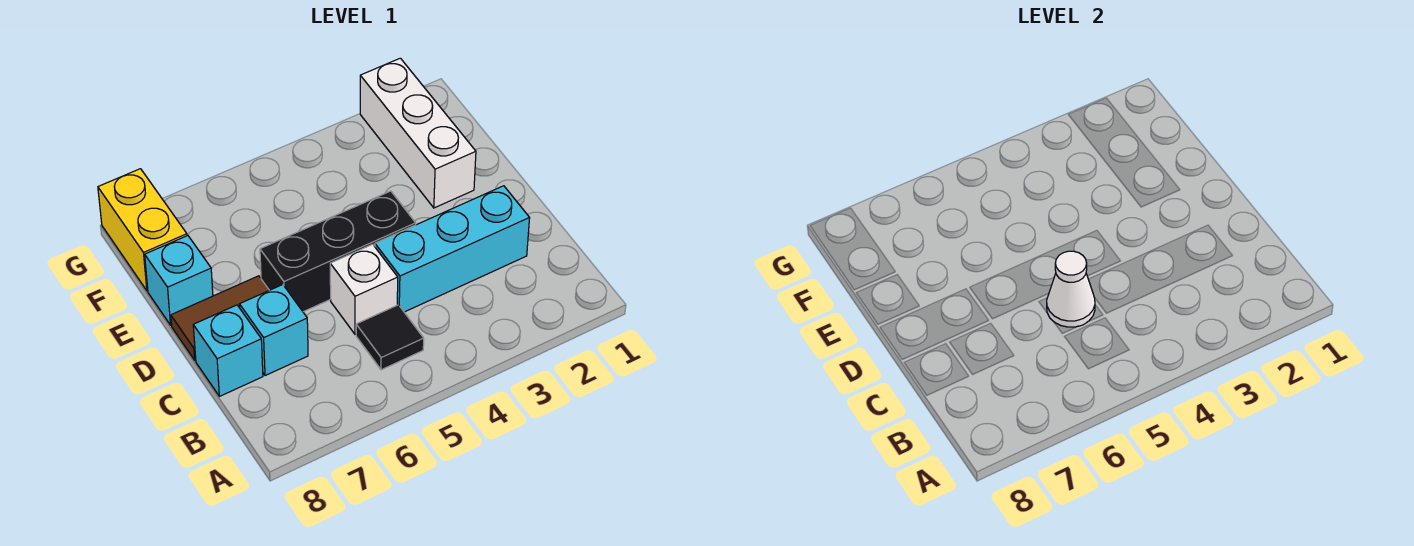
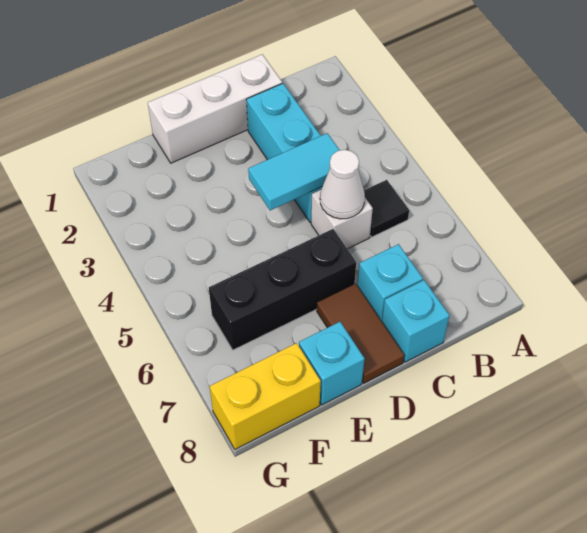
none -> cyan 1x2 tile [248,133,340,210]
black 1x3 brick [260,191,416,312] -> black 1x3 brick turned to [209,229,356,350]
white 1x3 brick [360,58,476,208] -> white 1x3 brick moved to [148,54,282,163]

